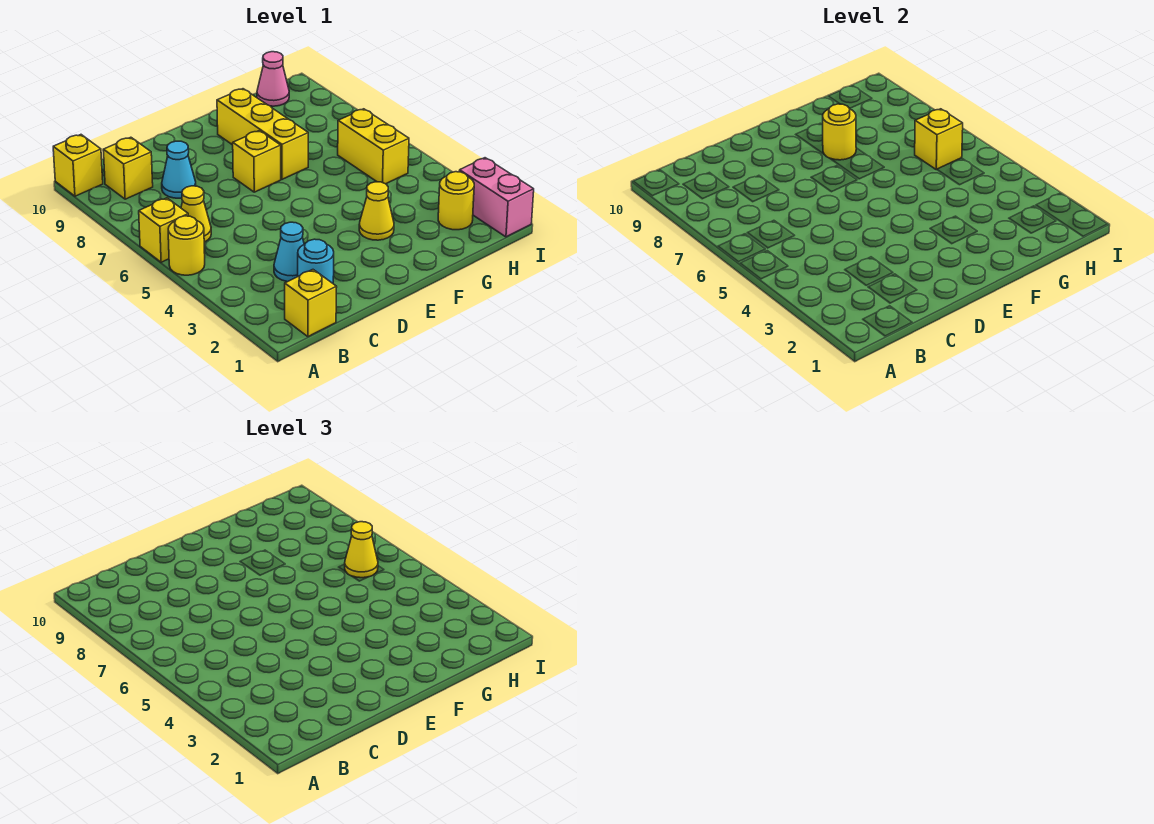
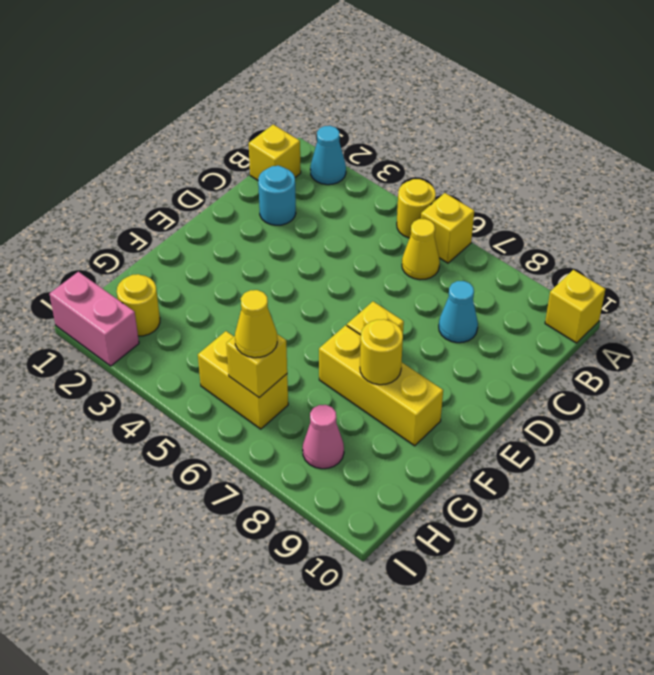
yellow 1x1 brick [103,137,153,199] -> none
cyan 1x1 cone [274,222,304,282] -> cyan 1x1 cone moved to [310,126,346,185]
yellow 1x1 cone [359,182,394,240] -> none
pink 1x1 cone [257,52,289,106] -> pink 1x1 cone moved to [303,405,344,469]

